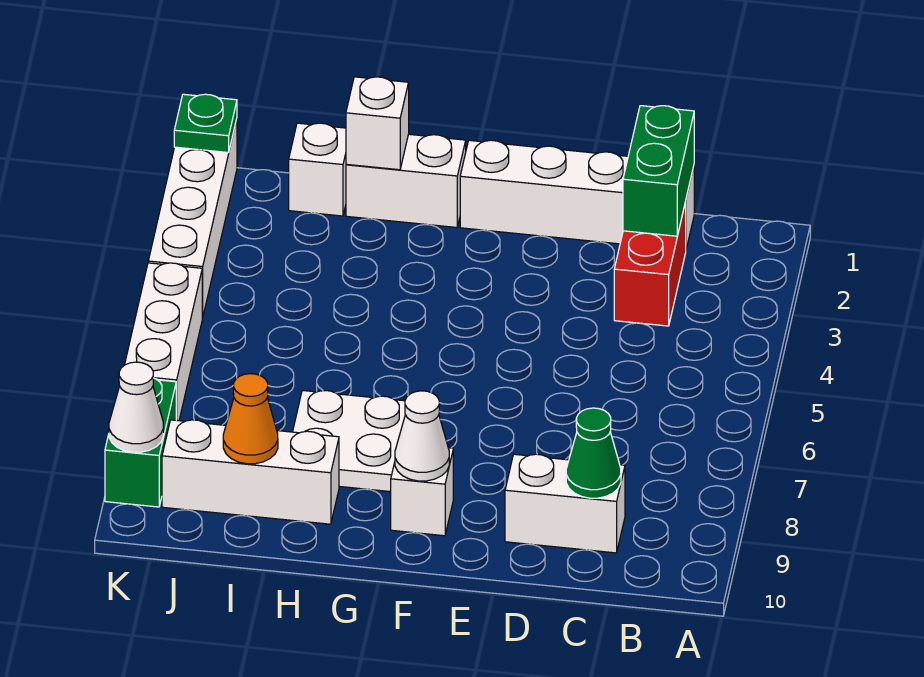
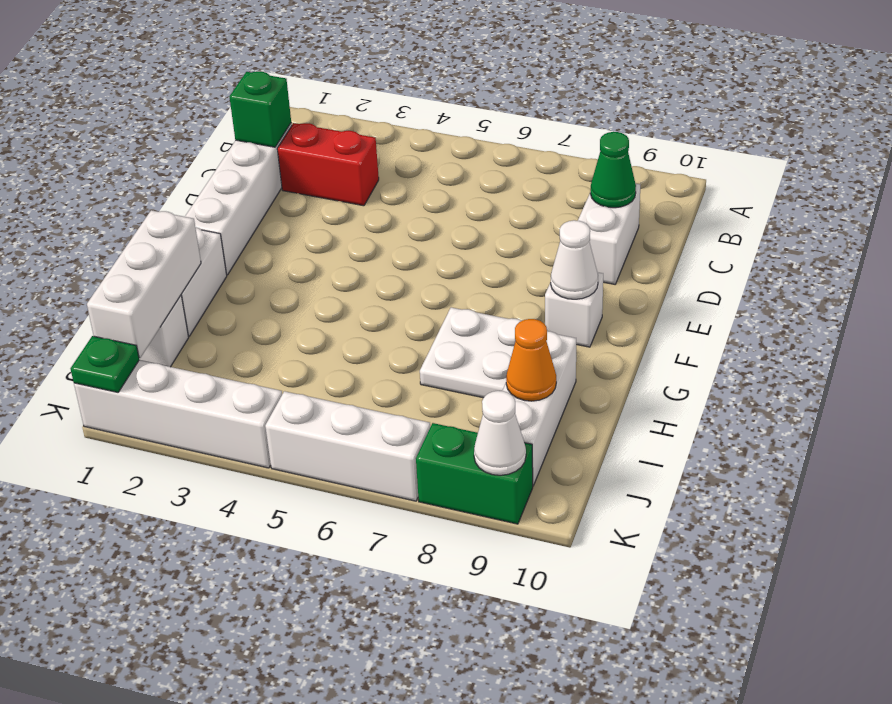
green 1x2 brick [623,106,694,236] -> green 1x1 brick [229,71,291,147]
white 1x1 brick [346,77,409,170] -> white 1x3 brick [87,210,201,358]

